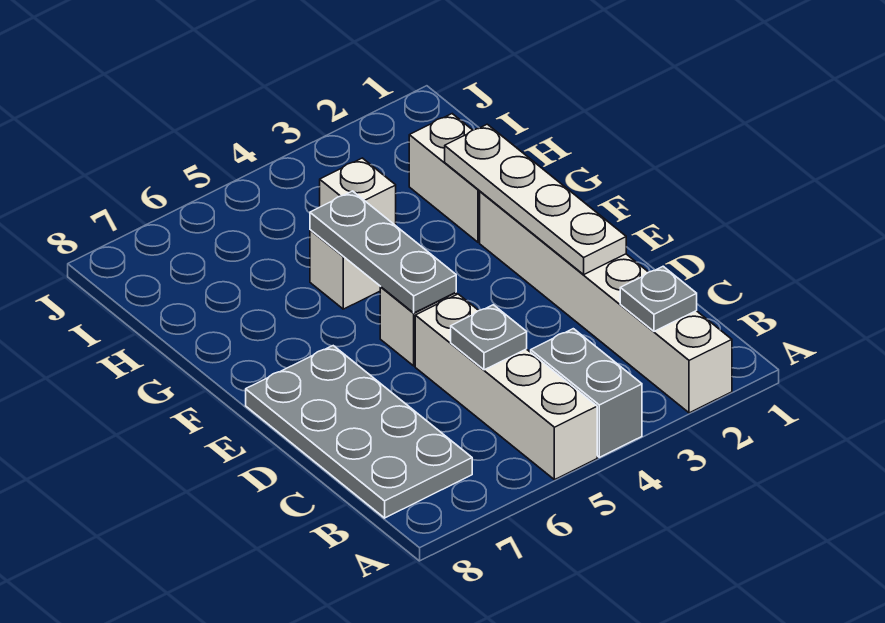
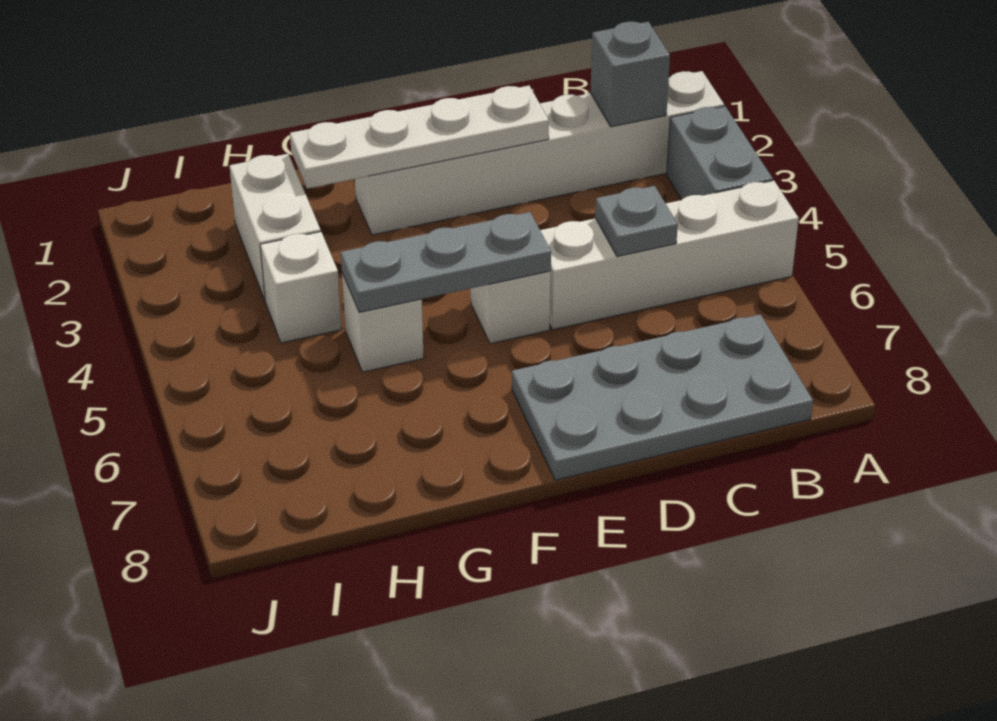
grey 1x2 brick [531,329,642,457] -> grey 1x2 brick turned to [667,106,773,200]
grey 1x1 plate [620,266,697,331] -> grey 1x1 brick [590,22,670,127]
white 1x2 brick [409,114,480,242] -> white 1x2 brick turned to [230,154,321,300]

